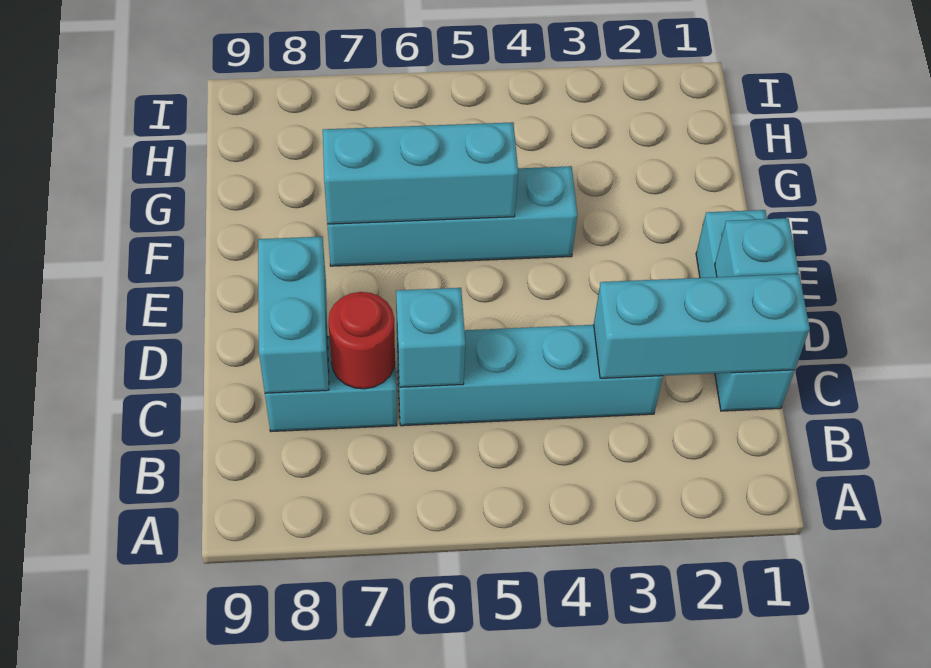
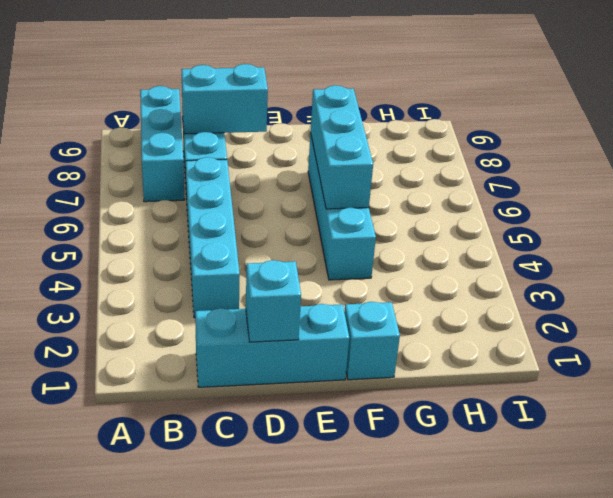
cyan 1x3 brick [594,274,810,378] -> cyan 1x3 brick moved to [140,86,184,202]
cyan 1x1 brick [396,288,465,387] -> cyan 1x1 brick moved to [344,302,400,380]
red 1x1 round brick [328,292,395,389] -> none

